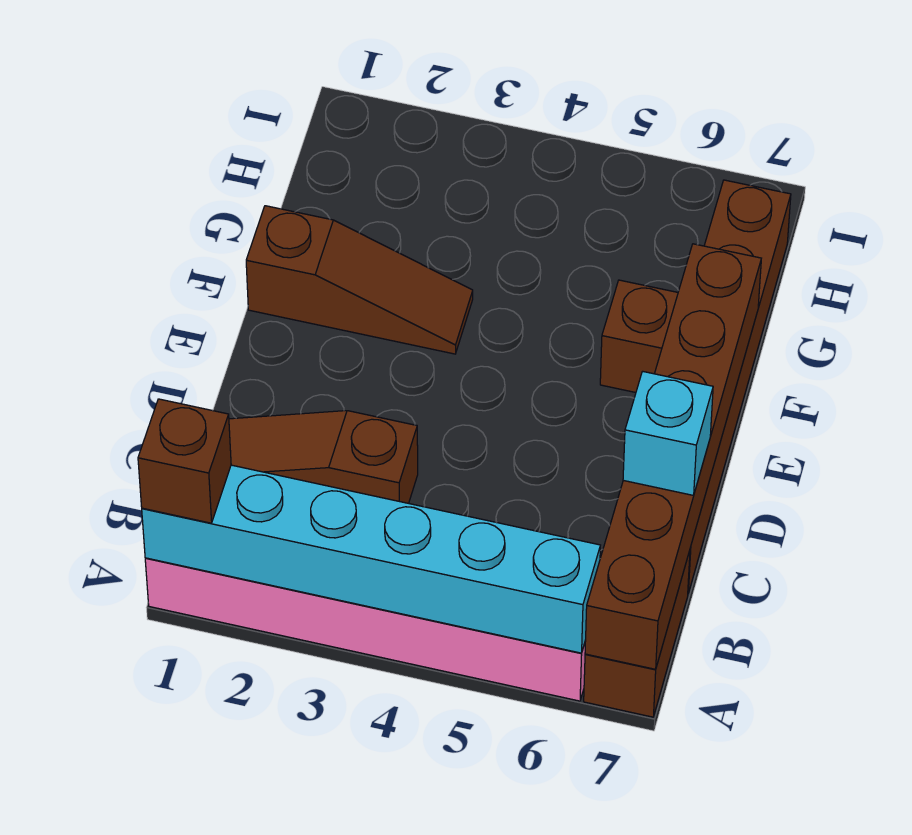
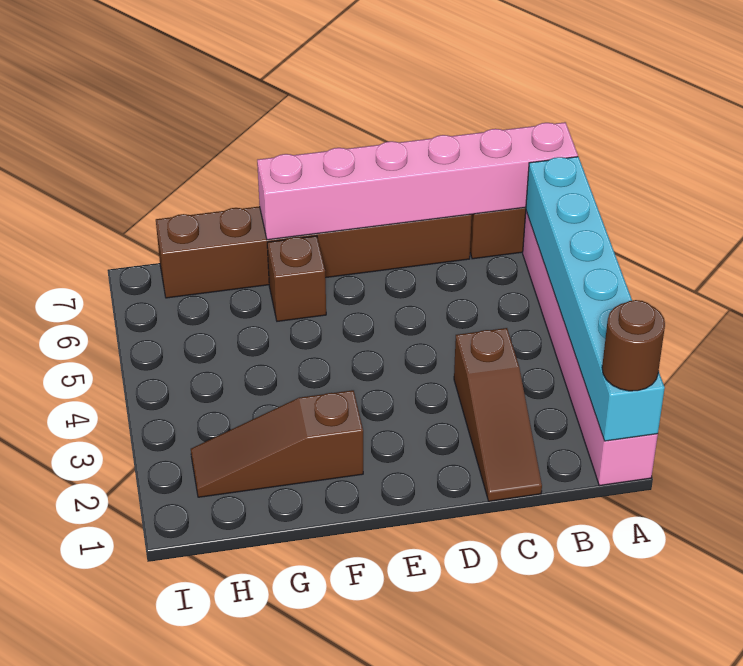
brown 1x1 brick [138,399,231,523] -> brown 1x1 round brick [602,300,665,391]
brown 1x6 brick [585,244,761,669] -> pink 1x6 brick [257,122,578,240]
cyan 1x1 brick [623,371,713,495] -> none
brown 1x3 slope [246,206,473,354] -> brown 1x3 slope turned to [191,390,363,497]

